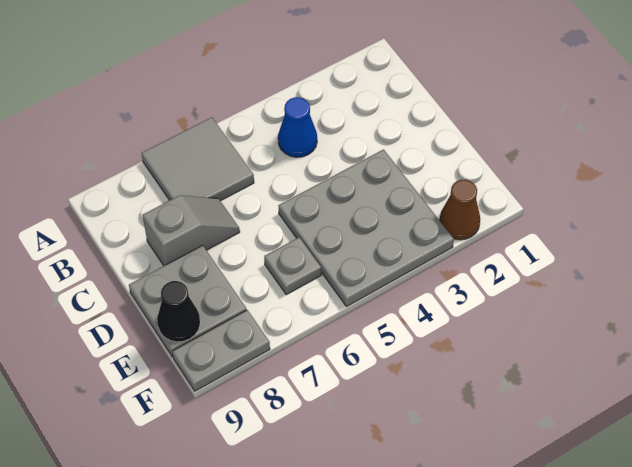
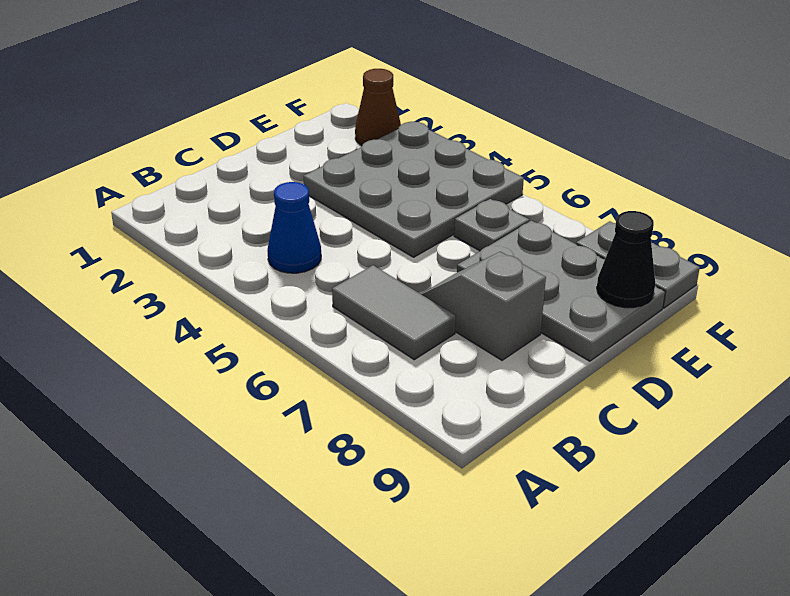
grey 2x2 tile [142,117,254,201] -> grey 1x2 tile [332,265,456,360]
grey 2x2 plate [129,245,247,357] -> grey 2x3 plate [457,221,665,361]

